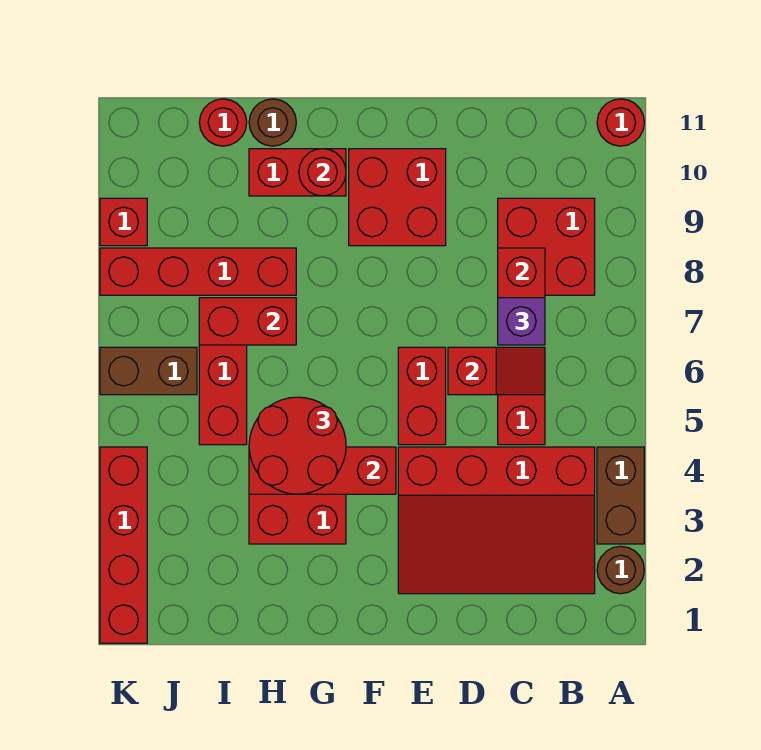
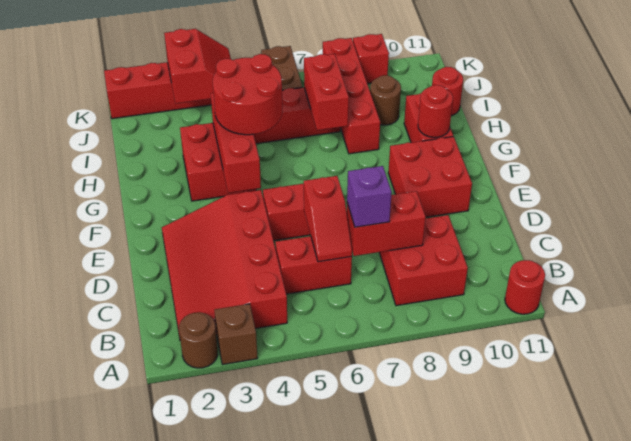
brown 1x2 brick [597,447,644,544] -> brown 1x1 brick [215,304,258,364]
brown 1x1 round brick [249,99,296,146] -> brown 1x1 round brick moved to [370,75,401,125]
none -> red 2x2 slope [164,29,231,103]

